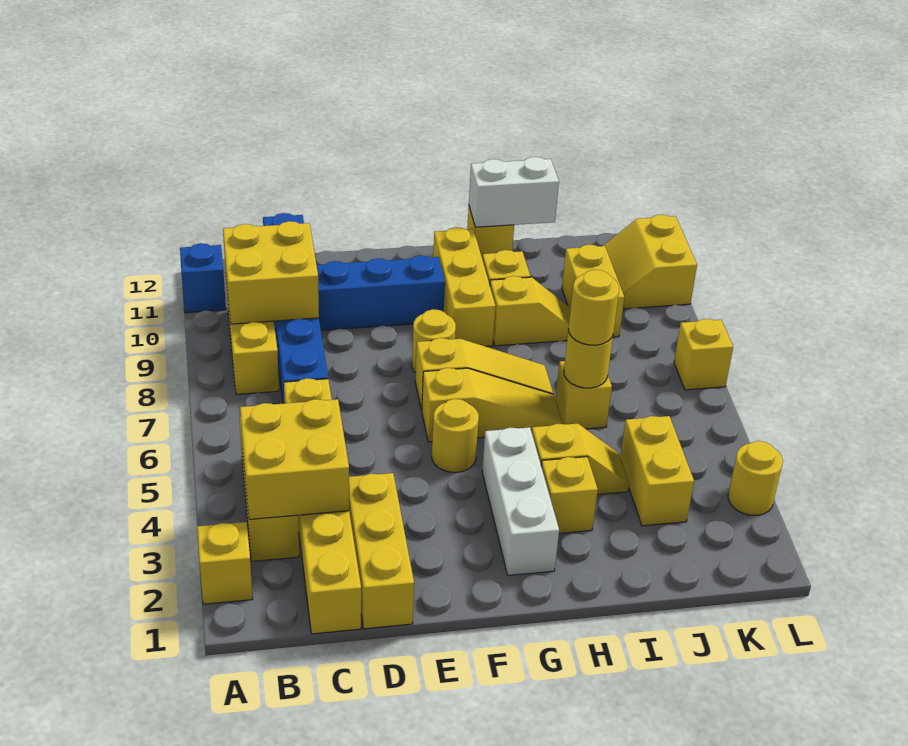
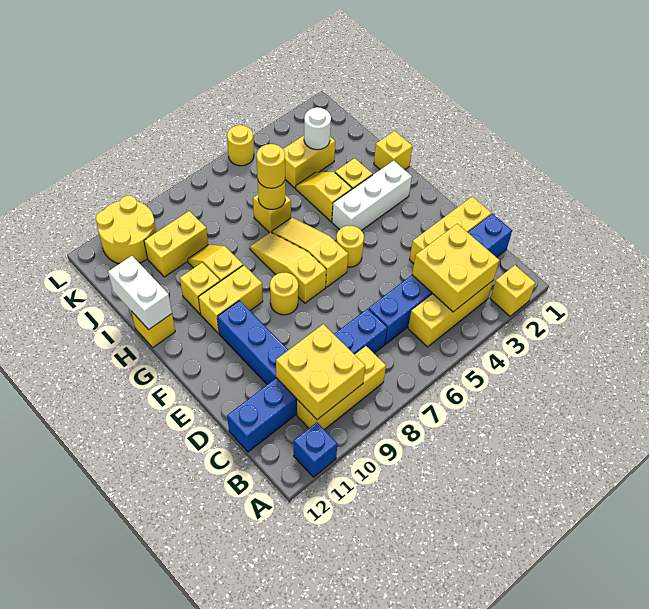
yellow 1x6 brick [284,378,361,634] -> blue 1x6 brick [369,214,512,344]
yellow 1x3 brick [433,227,496,347] -> yellow 1x2 brick [198,265,263,333]
none -> white 1x1 round brick [304,107,331,150]
yellow 2x2 slope [603,215,697,309] -> yellow 2x2 round brick [96,196,156,264]
yellow 1x1 round brick [728,441,783,515] -> yellow 1x1 round brick moved to [227,125,254,166]
yellow 1x1 brick [674,319,733,390] -> yellow 1x1 brick moved to [374,131,412,170]

